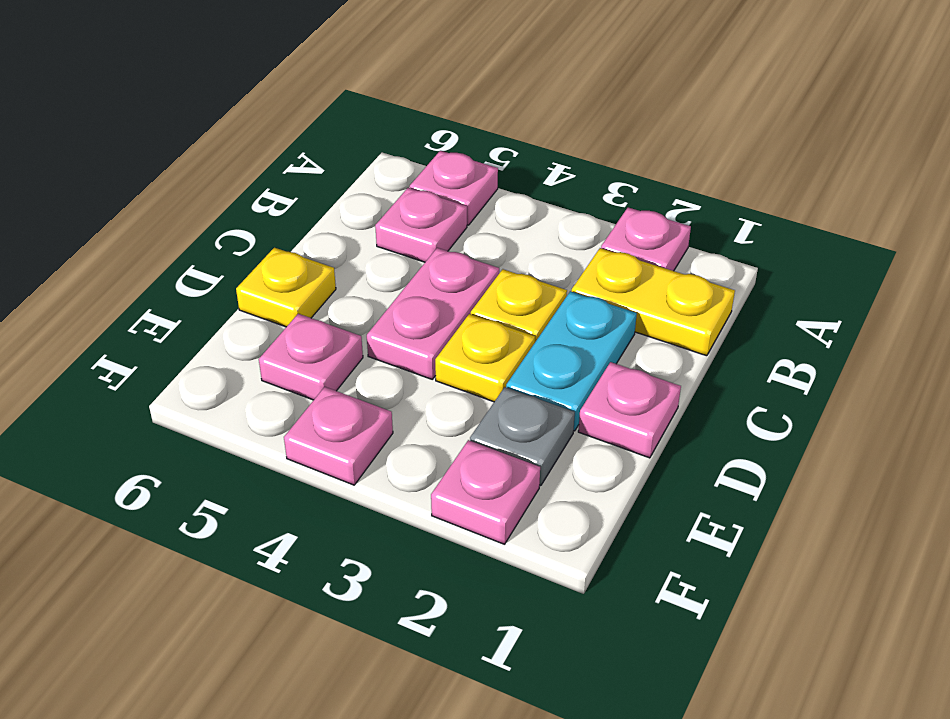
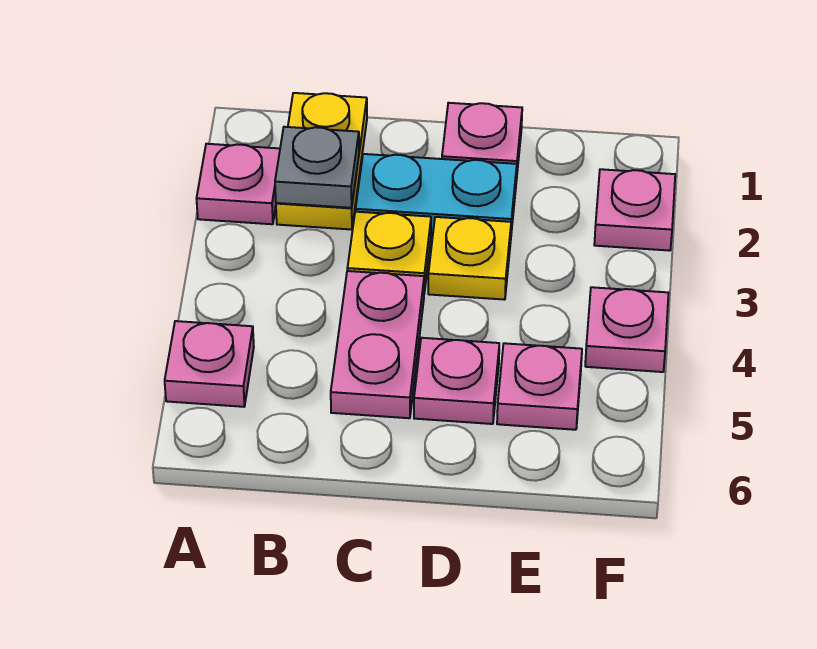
pink 1x1 plate [375,188,467,262] -> pink 1x1 plate moved to [414,338,499,424]
pink 1x2 plate [367,248,499,379] -> pink 1x2 plate turned to [331,271,424,418]
yellow 1x1 plate [236,248,336,327] -> none
grey 1x1 plate [470,387,575,486] -> grey 1x1 plate moved to [275,127,359,208]

